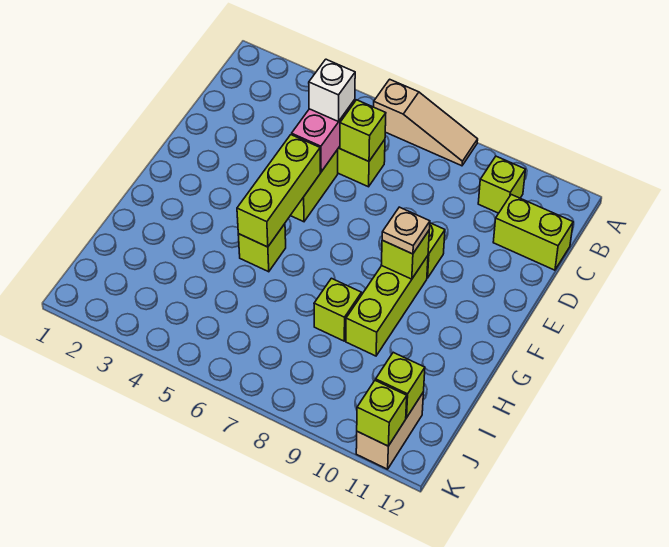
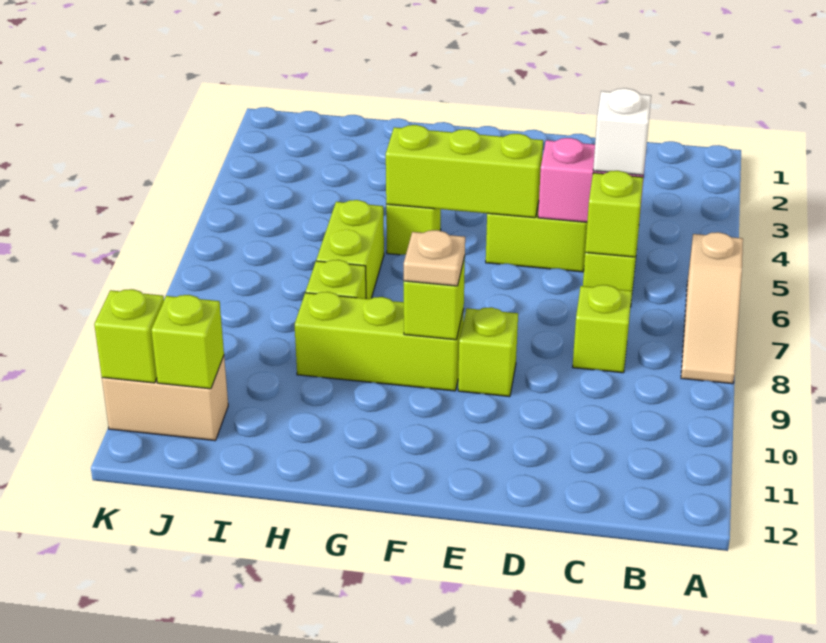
lime 1x1 brick [478,156,525,213] -> lime 1x1 brick moved to [573,285,632,373]
lime 1x2 brick [493,195,573,270] -> lime 1x2 brick moved to [316,200,384,299]

